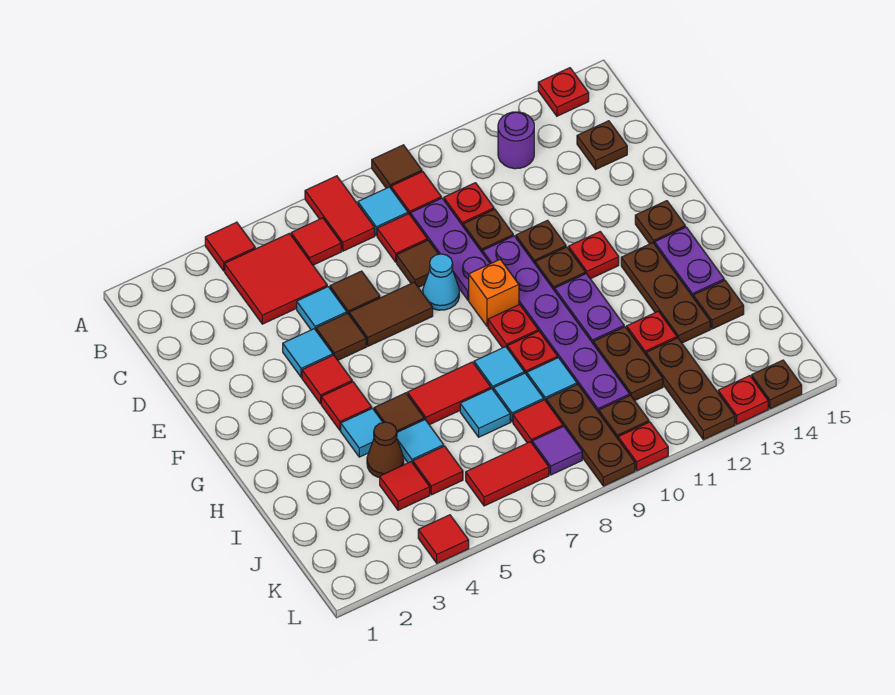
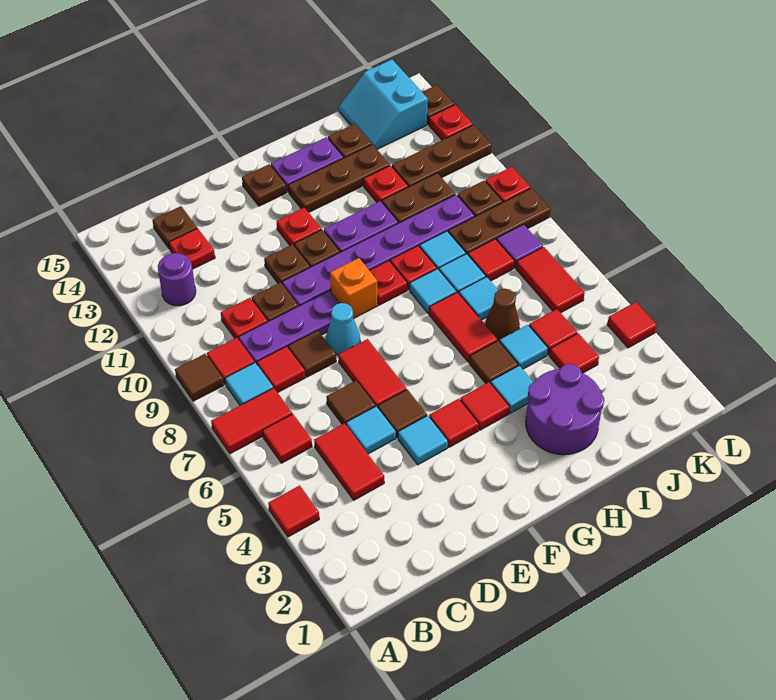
red 1x1 plate [538,68,589,116] -> red 1x1 plate moved to [169,228,215,269]
red 2x2 tile [225,233,327,324] -> red 1x2 tile [314,423,384,500]
brown 1x2 tile [349,282,433,346] -> red 1x2 tile [338,339,406,408]
none -> purple 2x2 round brick [526,364,604,455]
brown 1x1 cone [367,422,404,478] -> brown 1x1 cone moved to [485,289,520,341]
none -> cyan 2x2 slope [339,60,428,149]

